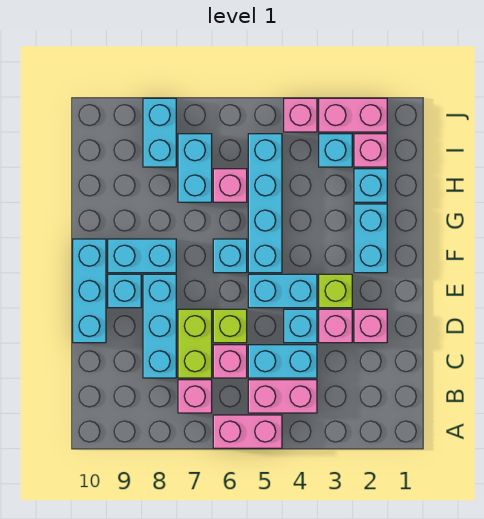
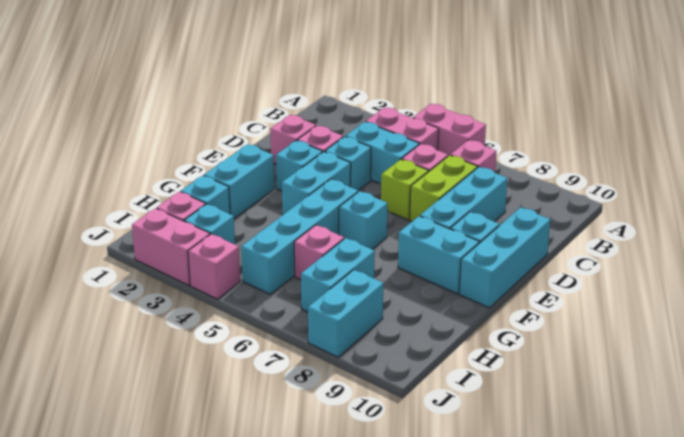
lime 1x1 brick [319,274,352,308] -> cyan 1x1 brick [276,140,323,191]
cyan 1x2 brick [248,274,317,308] -> cyan 1x2 brick turned to [282,152,351,214]

